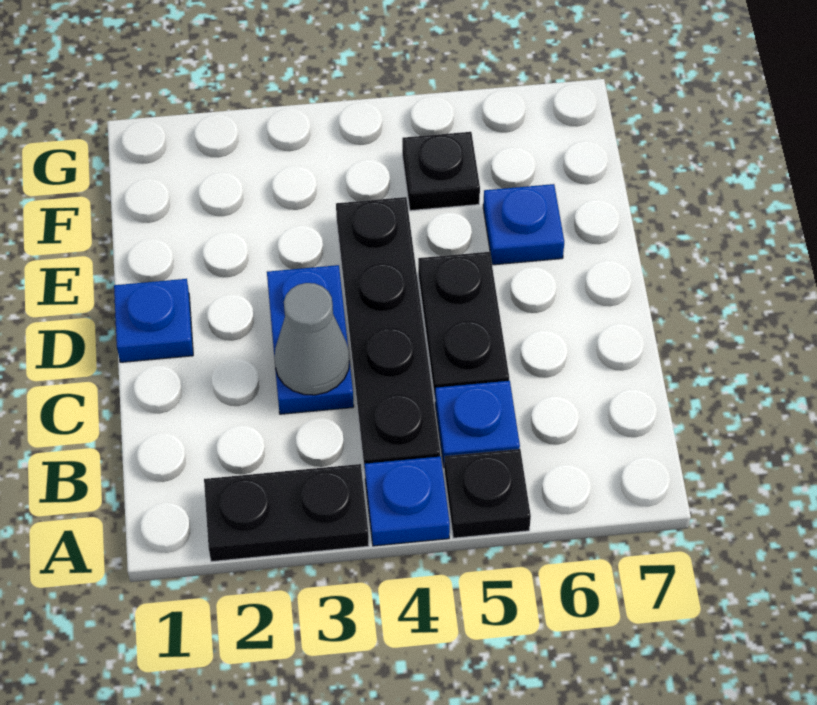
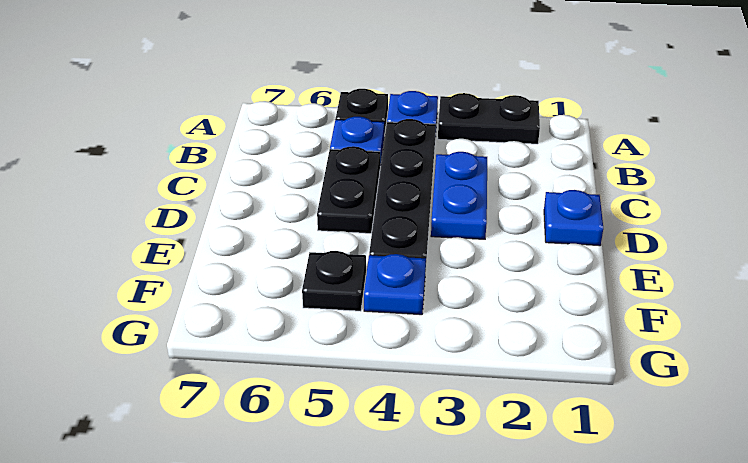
grey 1x1 cone [274,283,349,395] -> none
blue 1x1 plate [483,184,564,265] -> blue 1x1 plate moved to [364,254,426,315]

